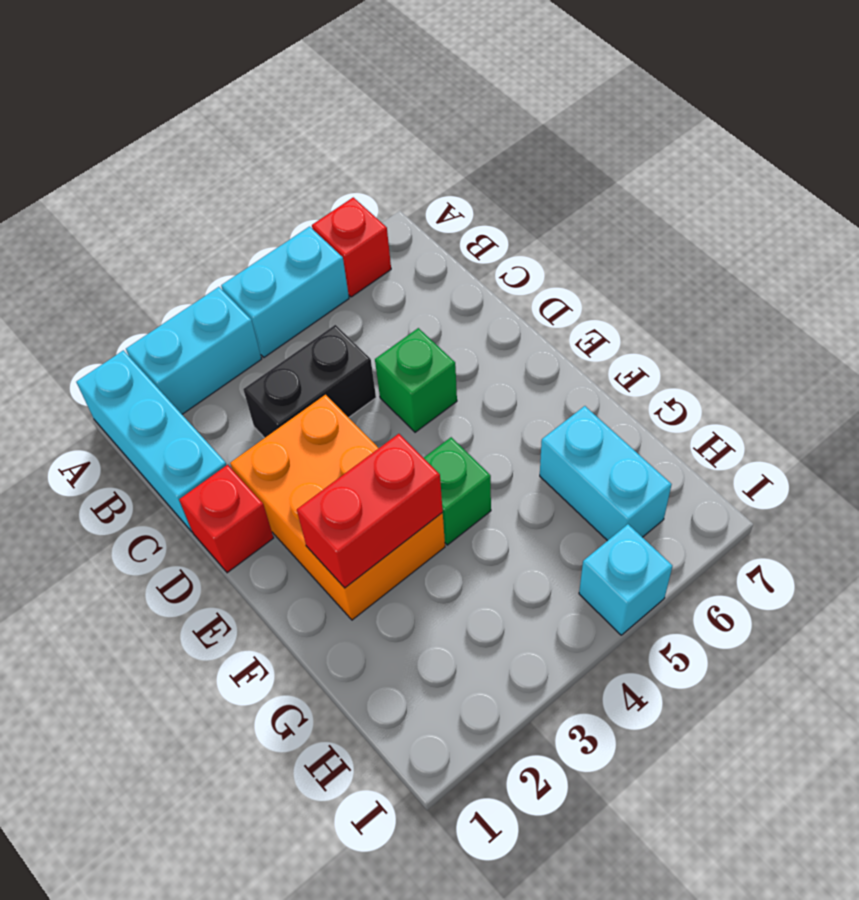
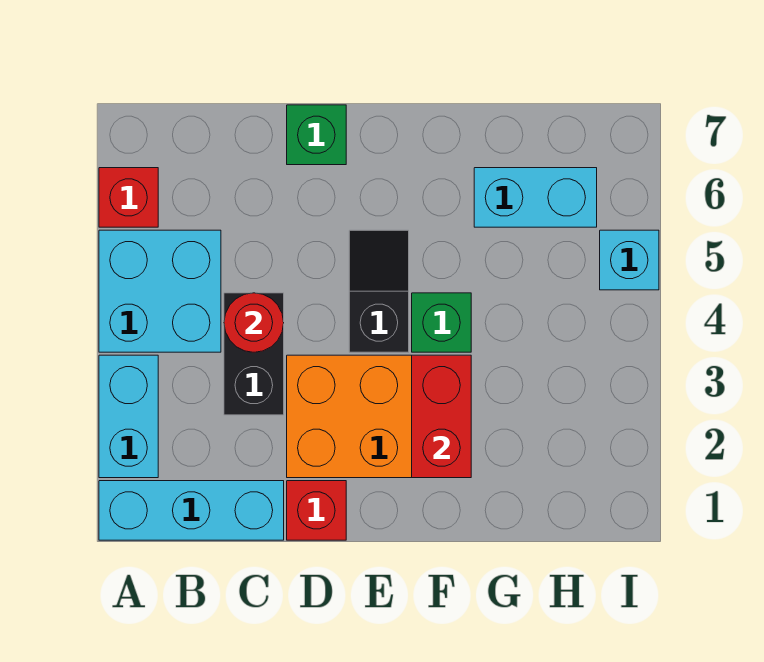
cyan 1x2 brick [221,227,349,357] -> cyan 2x2 brick [99,230,221,352]
none -> red 1x1 round brick [224,293,284,352]
green 1x1 brick [375,328,457,432] -> green 1x1 brick moved to [287,105,346,165]
none -> black 1x2 slope [349,230,409,352]

